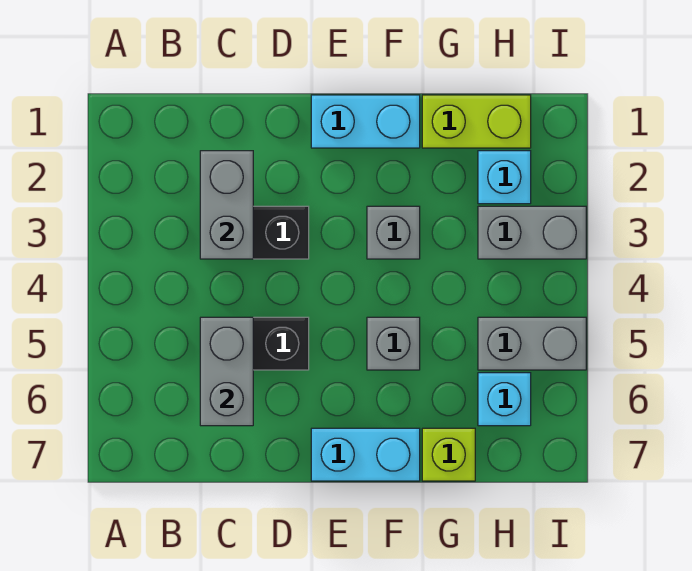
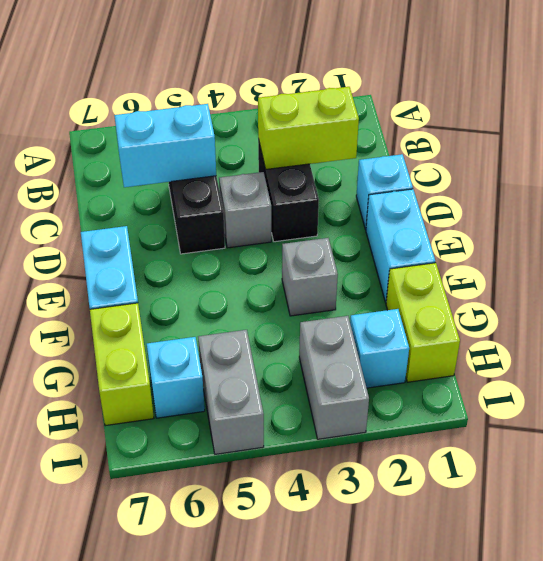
grey 1x2 brick [200,151,253,259] -> lime 1x2 brick [258,87,359,169]
grey 1x2 brick [200,317,253,426] -> cyan 1x2 brick [114,104,216,187]
none -> cyan 1x1 brick [356,154,413,229]
grey 1x1 brick [367,317,420,370] -> grey 1x1 brick moved to [219,172,271,248]
lime 1x1 brick [422,428,475,481] -> lime 1x2 brick [90,303,154,426]

